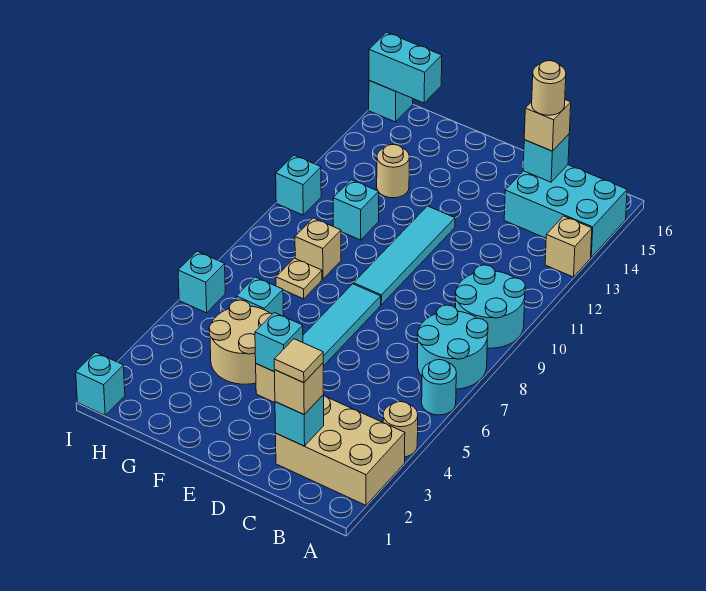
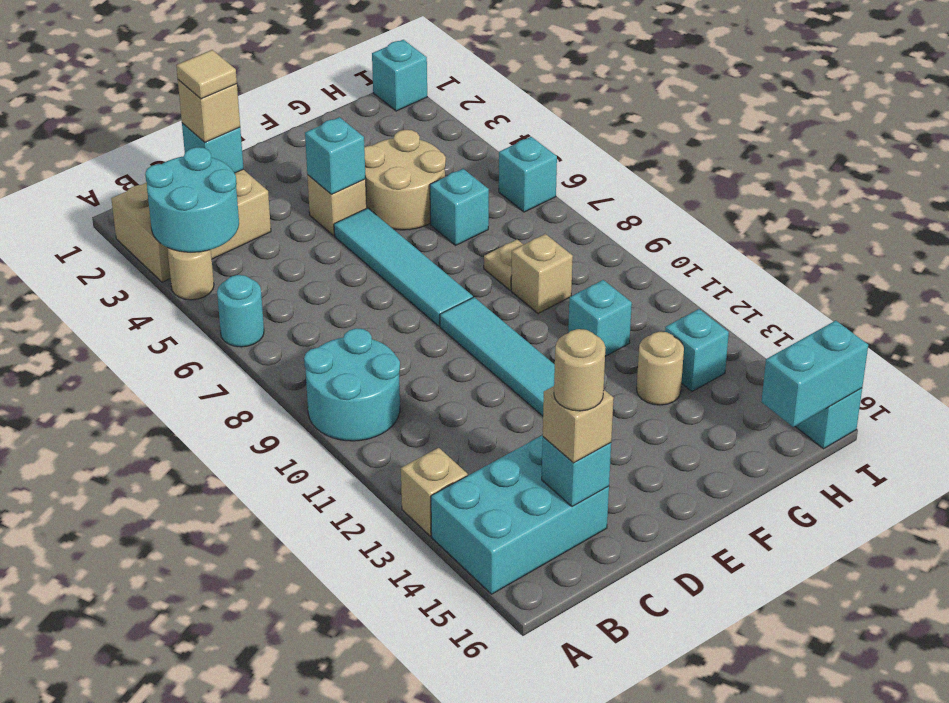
cyan 2x2 round brick [417,305,488,389] -> cyan 2x2 round brick moved to [145,147,239,252]
cyan 1x1 brick [276,155,321,215] -> cyan 1x1 brick moved to [665,309,729,391]

